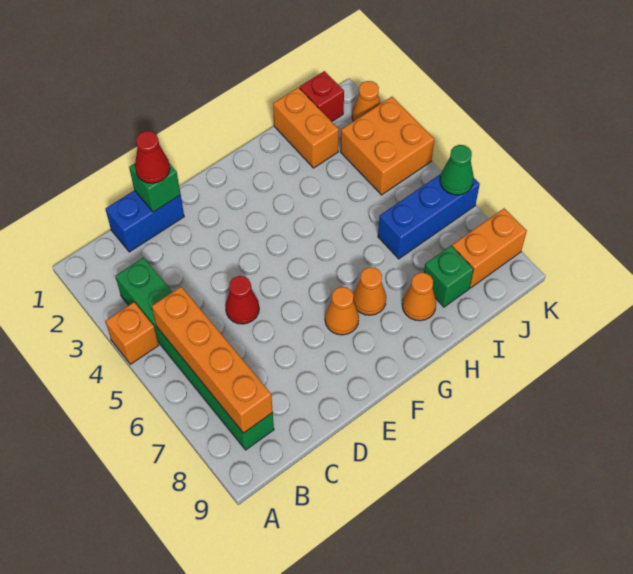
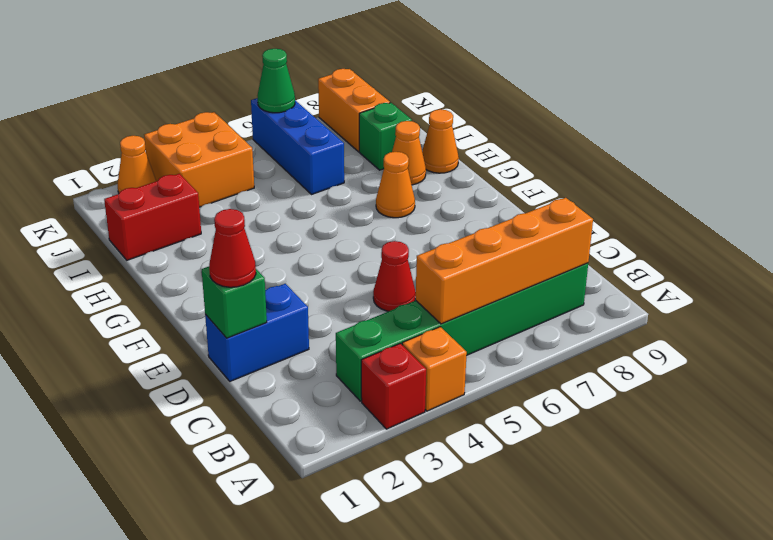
blue 1x2 brick [105,190,184,252] -> blue 1x2 brick turned to [205,284,309,381]
orange 1x1 cone [325,287,359,335] -> orange 1x1 cone moved to [422,109,459,173]
orange 1x2 brick [273,87,339,168] -> red 1x2 brick [104,174,201,260]
red 1x1 brick [300,71,344,122] -> red 1x1 brick moved to [361,343,426,429]

